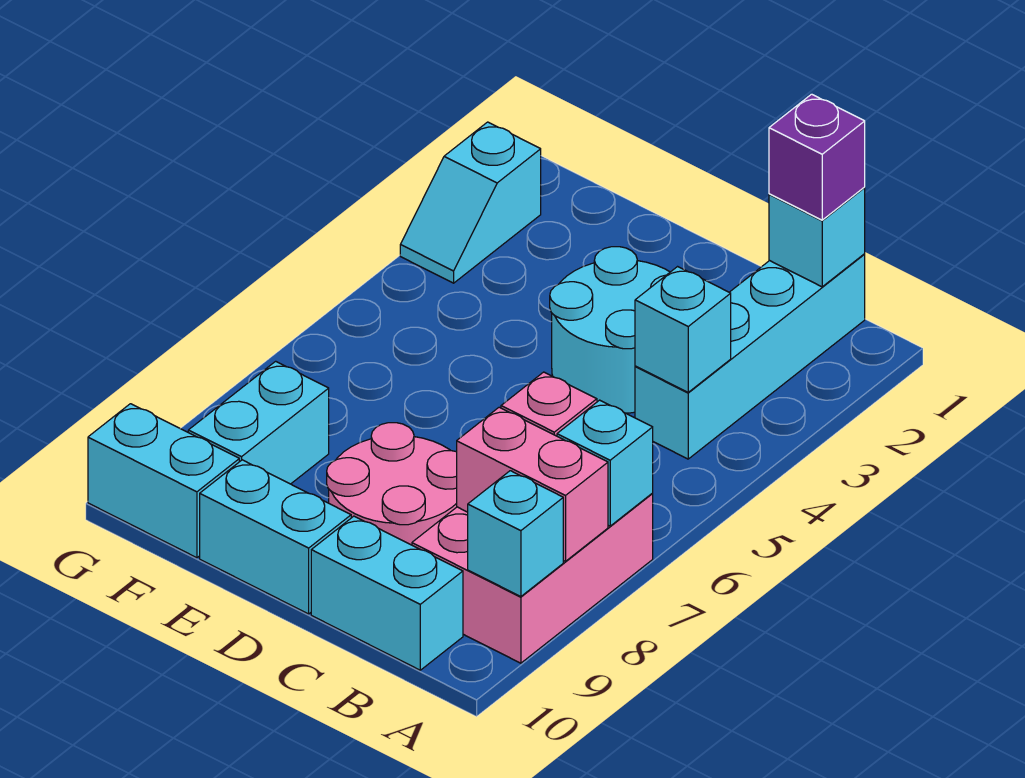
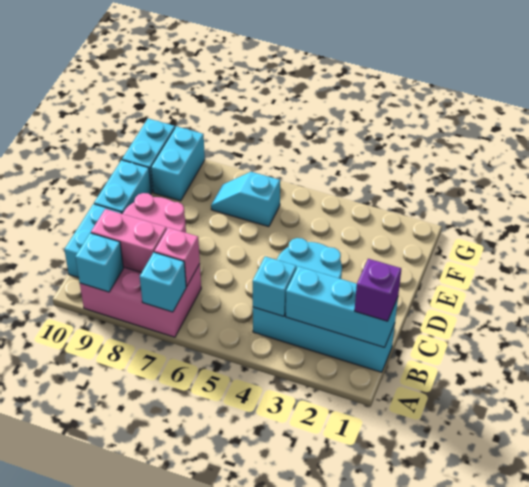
pink 1x2 brick [457,407,608,561] -> pink 1x2 brick turned to [91,209,167,273]
cyan 1x1 brick [769,188,865,287] -> cyan 1x3 brick [286,266,398,347]
cyan 1x2 brick [188,361,329,484] -> cyan 1x2 brick turned to [151,126,205,201]
cyan 1x2 slope [400,122,541,283] -> cyan 1x2 slope moved to [211,172,280,227]

